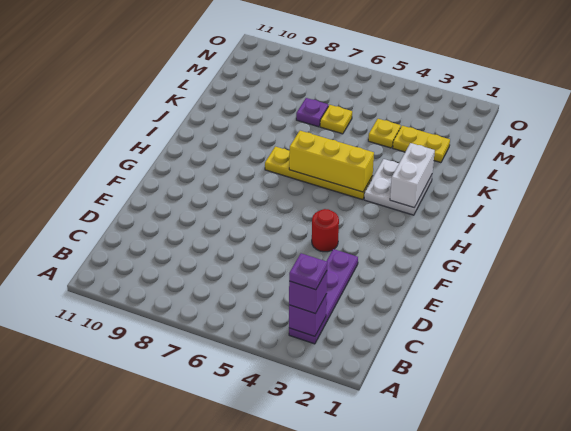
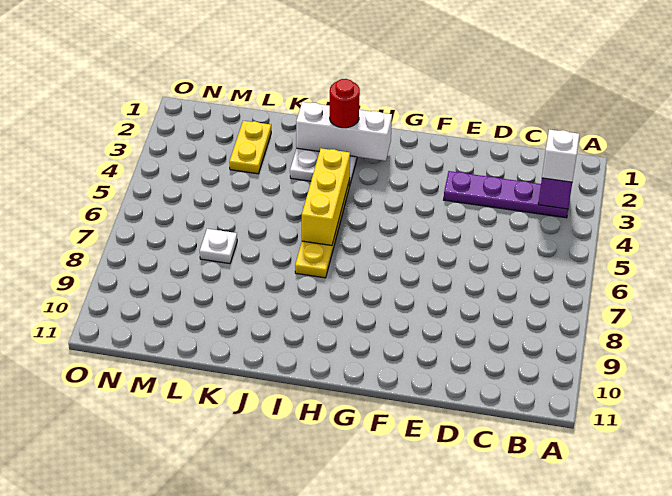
purple 1x1 brick [289,271,327,314] -> white 1x1 brick [542,129,580,182]
purple 1x1 plate [289,253,327,290] -> none
red 1x1 round brick [312,209,339,252] -> red 1x1 round brick moved to [330,79,360,128]
white 1x2 brick [390,143,435,208] -> white 1x3 brick [296,102,392,161]
yellow 1x1 plate [368,119,401,148] -> none
yellow 1x1 plate [320,105,352,134] -> none
purple 1x1 plate [296,98,328,127] -> white 1x1 plate [200,229,237,264]

